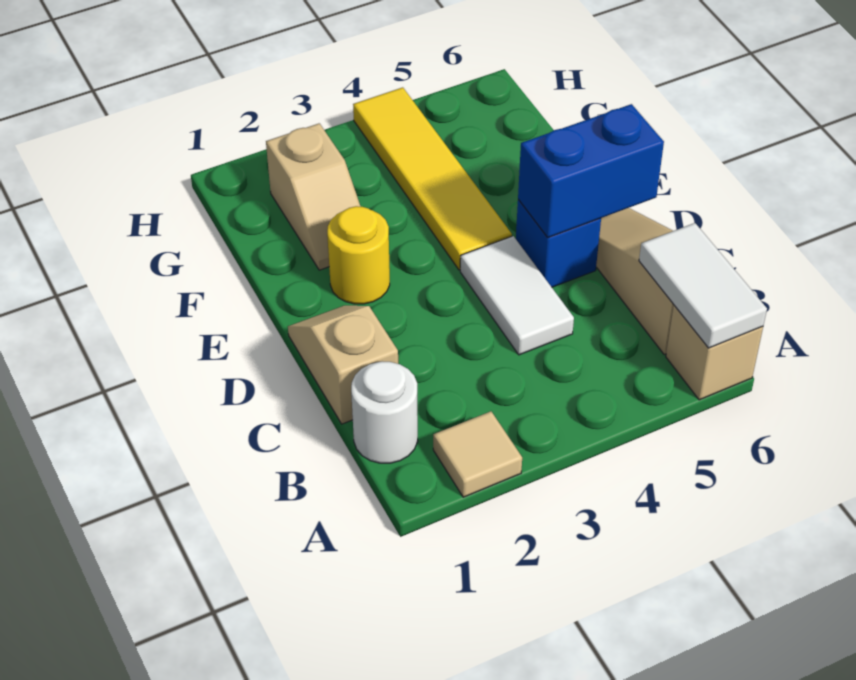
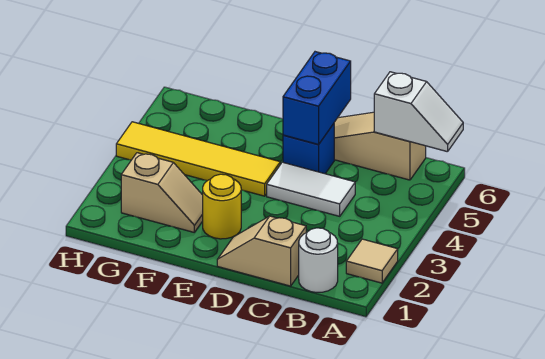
tan 1x1 brick [666,306,763,400] -> none
white 1x2 tile [639,223,767,348] -> white 1x2 slope [374,72,463,152]

